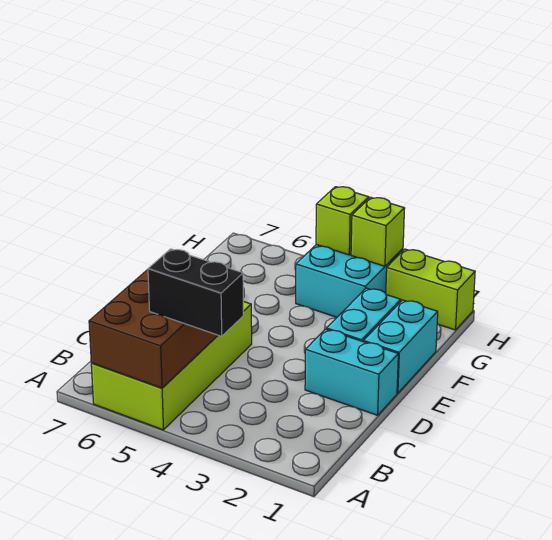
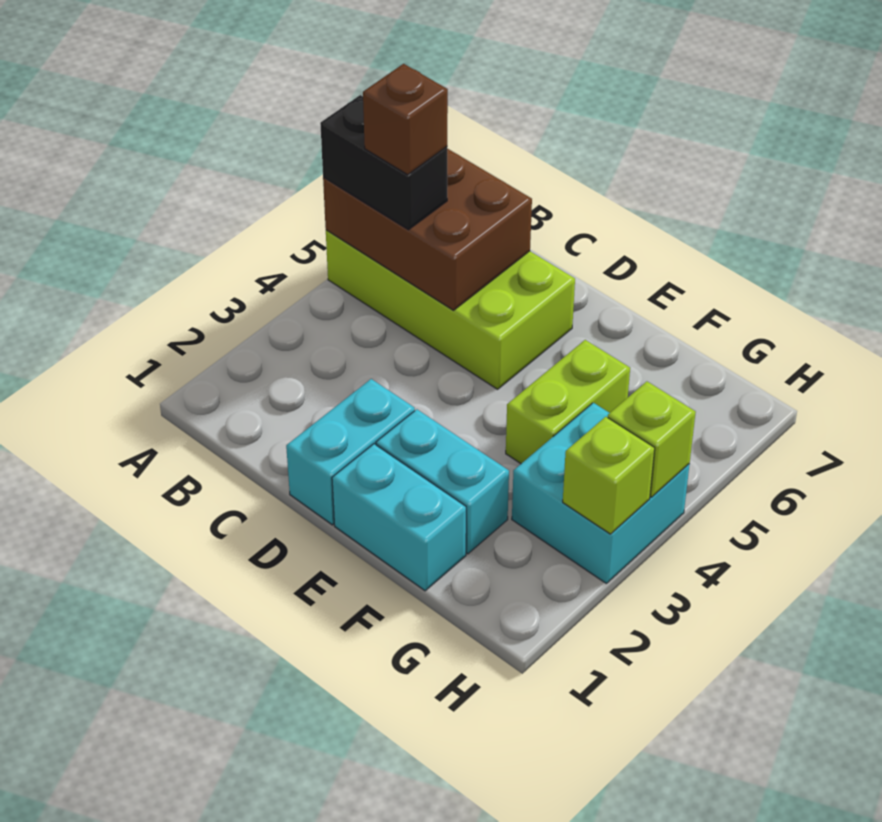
black 1x2 brick [148,249,243,336] -> black 1x2 brick turned to [320,95,447,230]
none -> brown 1x1 brick [363,64,448,175]
lime 1x2 brick [386,249,475,330] -> lime 1x2 brick moved to [506,340,630,464]

